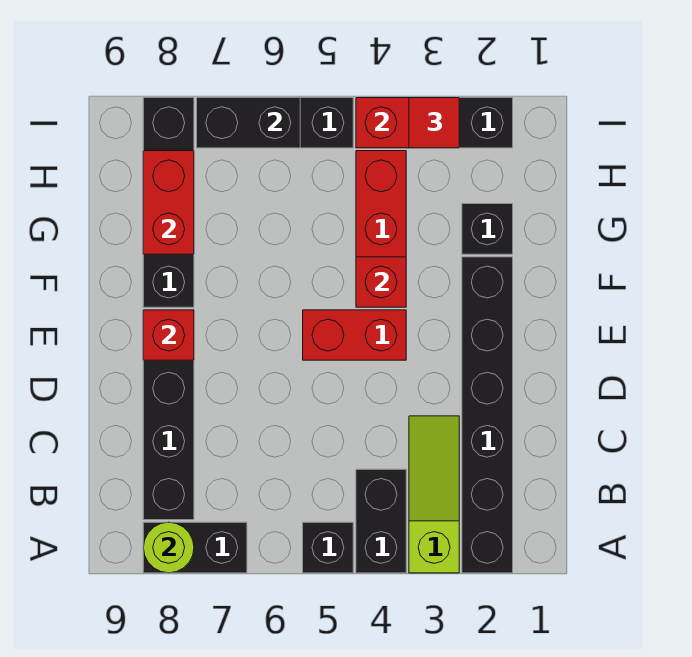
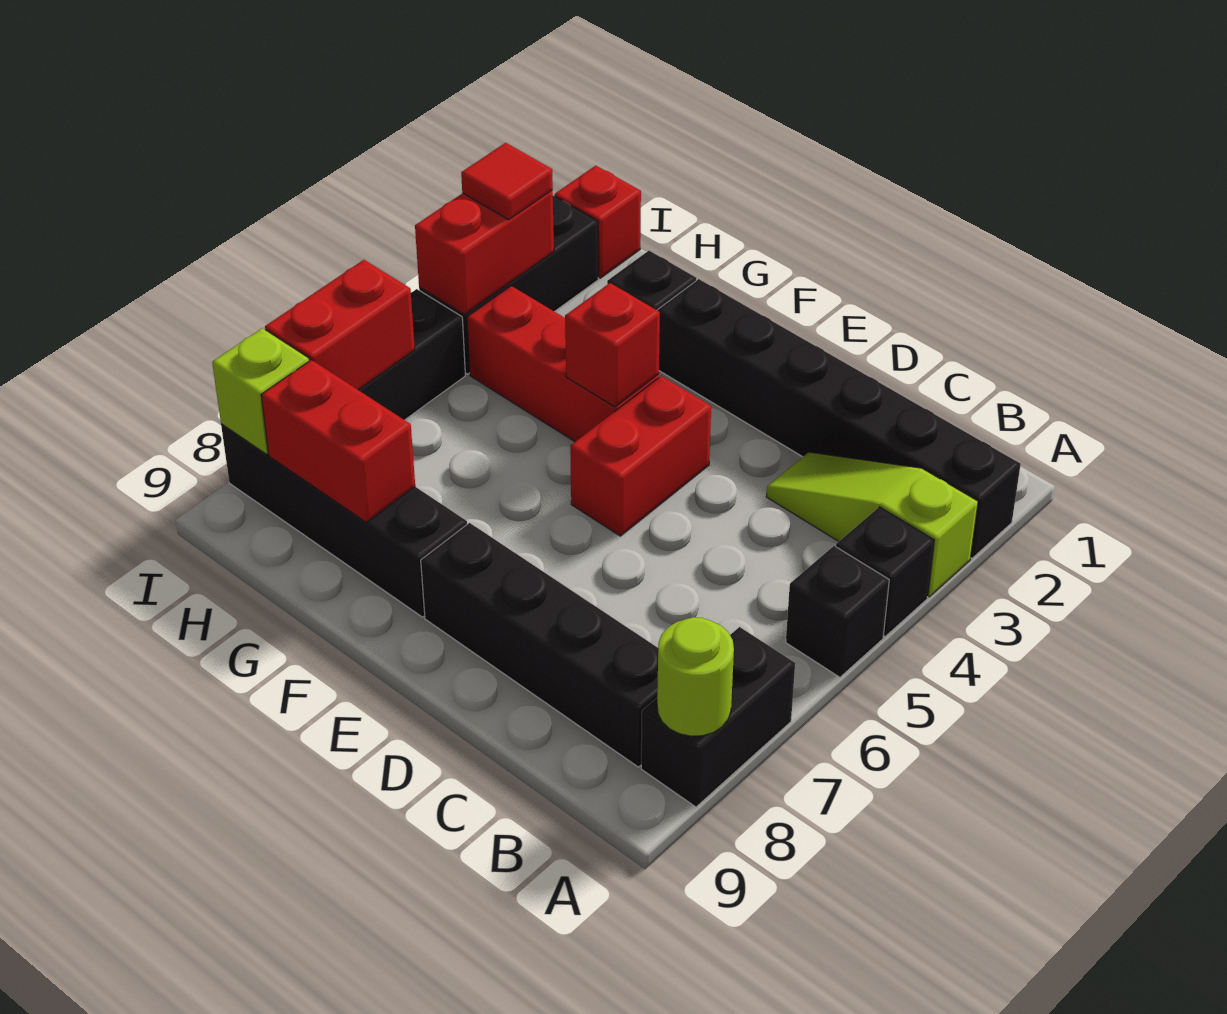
black 1x2 brick [356,469,406,573] -> black 1x1 brick [836,507,934,636]
red 1x1 brick [143,310,194,360] -> red 1x1 brick moved to [555,166,641,278]
black 1x2 brick [197,98,300,148] -> red 1x2 brick [265,260,415,390]
none -> lime 1x1 brick [212,328,309,454]

